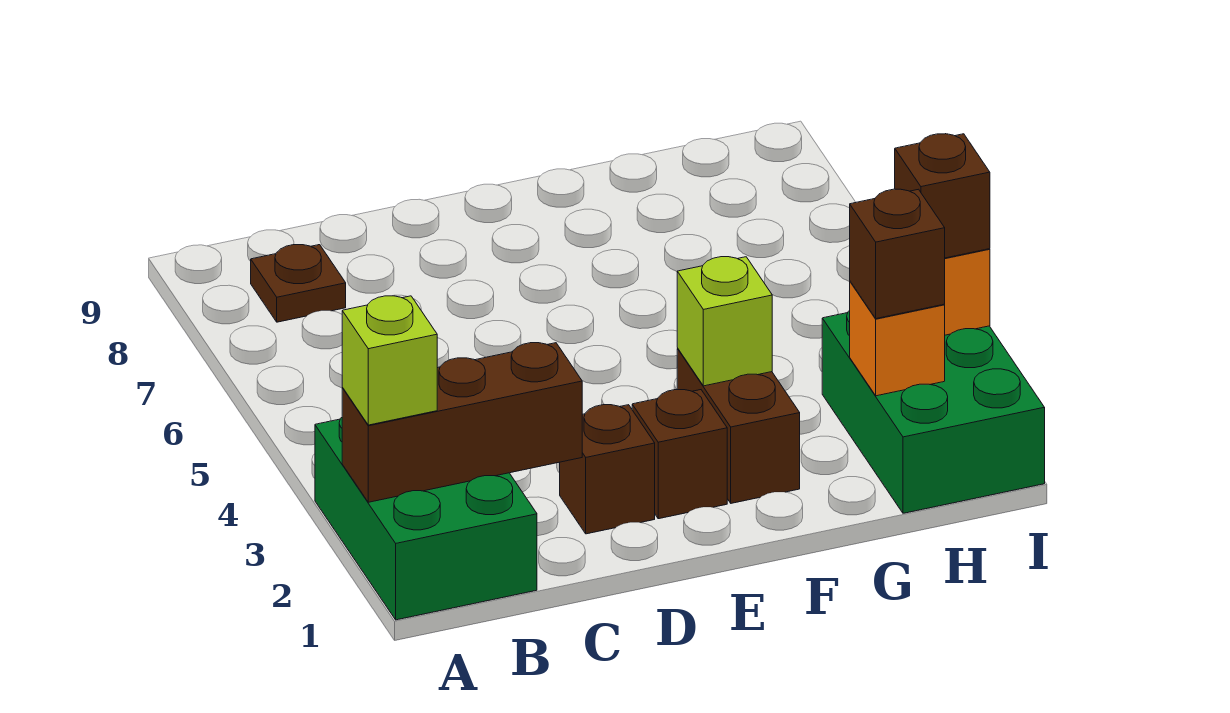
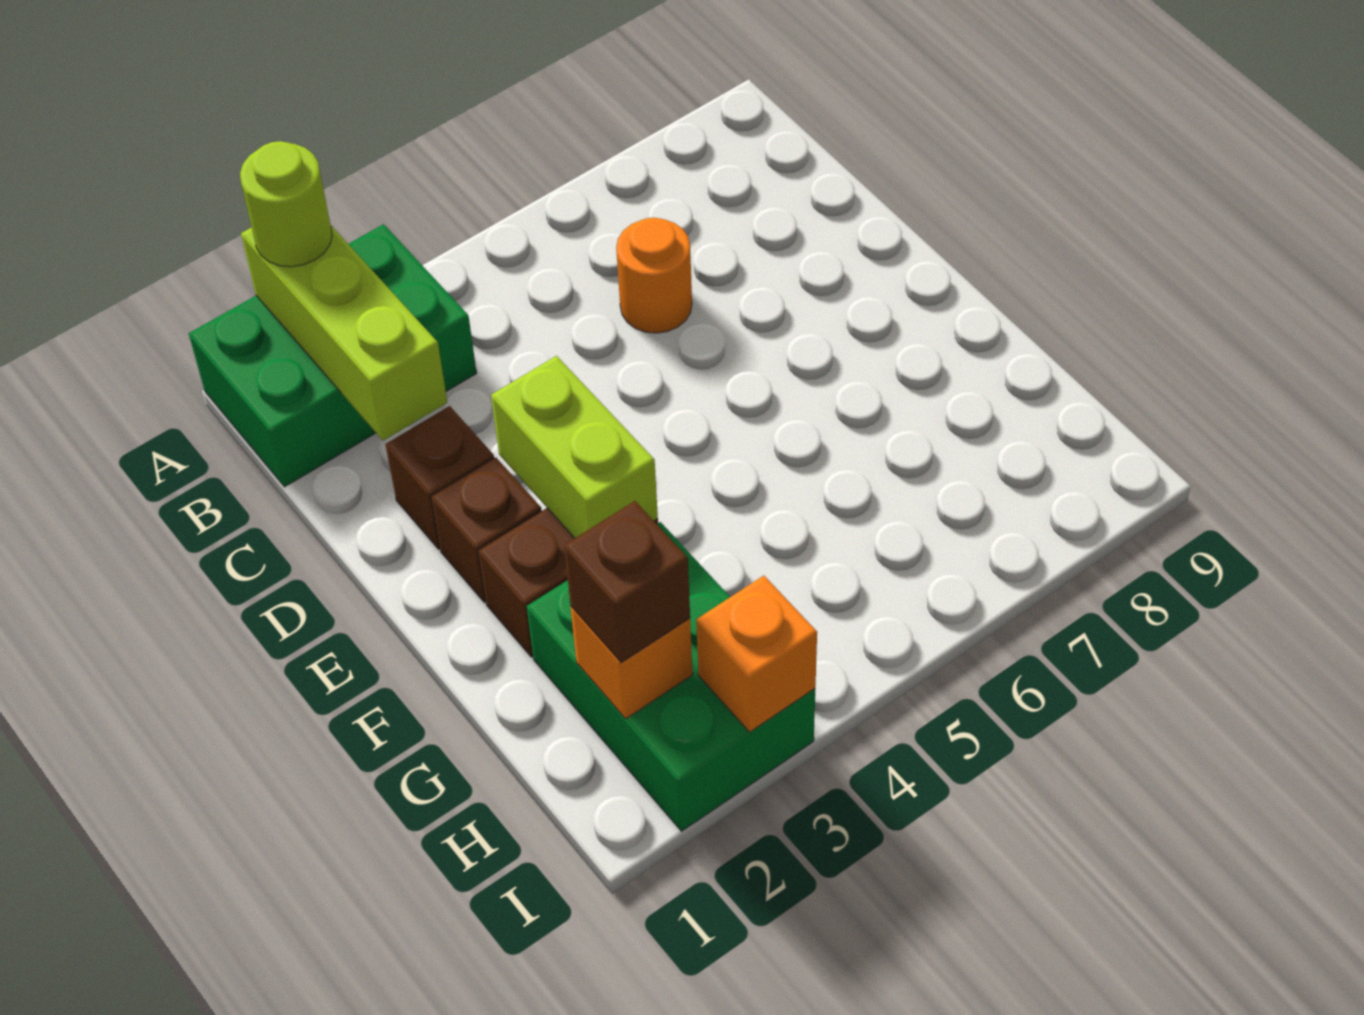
brown 1x3 brick [342,343,582,502] -> lime 1x3 brick [241,226,447,441]
lime 1x1 brick [342,296,437,425] -> lime 1x1 round brick [240,141,332,267]
brown 1x1 plate [251,245,346,322] -> none
none -> orange 1x1 round brick [616,218,692,333]
lime 1x1 brick [677,257,772,386] -> lime 1x2 brick [491,356,658,538]
green 2x3 brick [822,310,1045,513] -> green 2x3 brick turned to [527,522,815,831]
brown 1x1 brick [895,134,990,258] -> none

